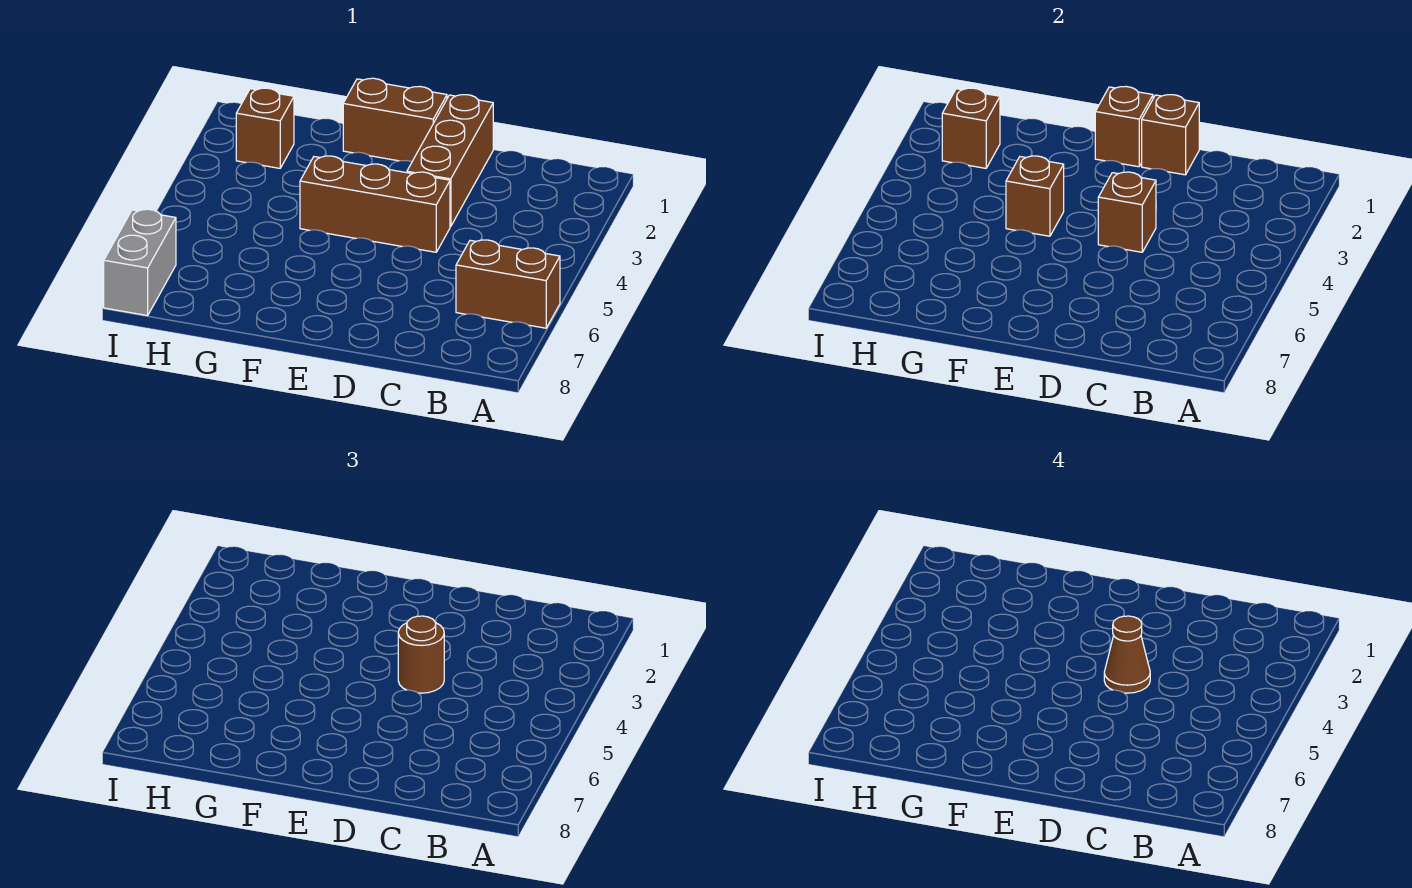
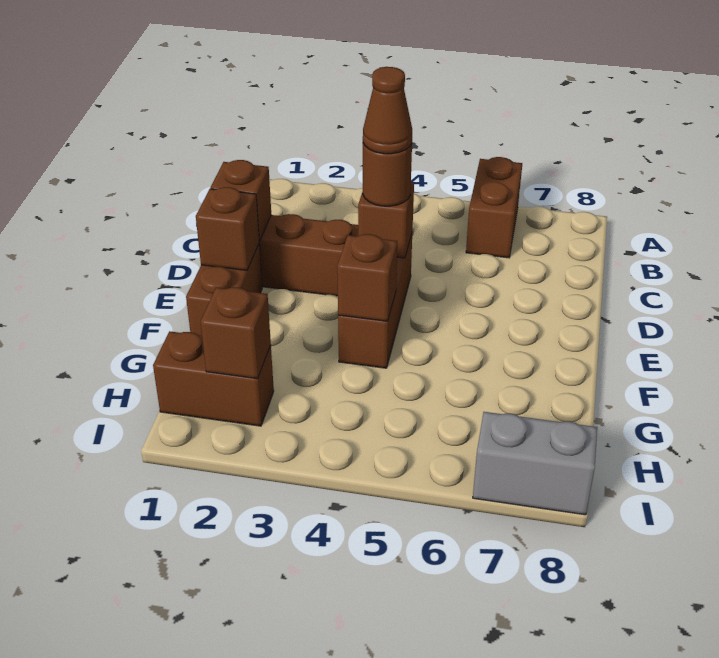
brown 1x1 brick [236,88,294,168] -> brown 1x2 brick [153,331,274,426]

